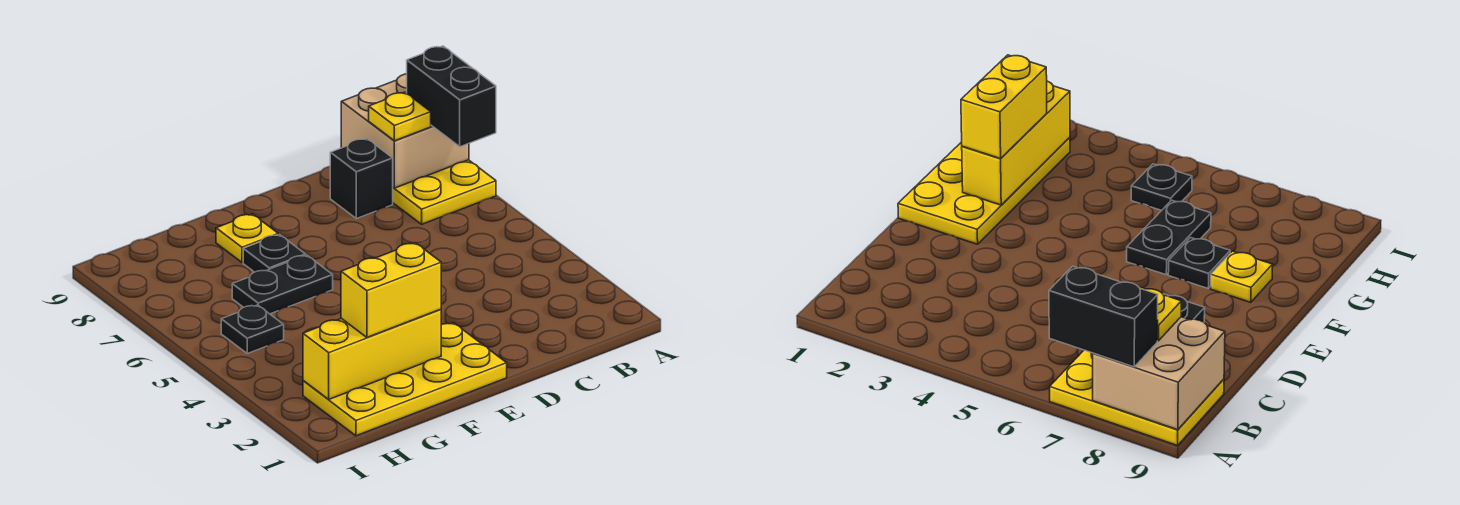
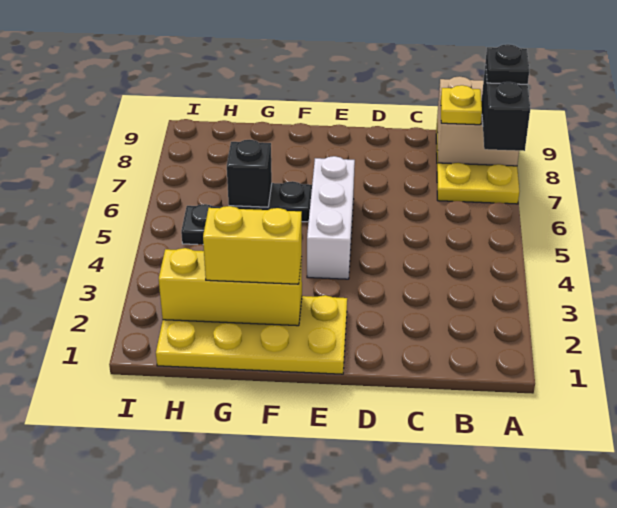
black 1x1 brick [330,138,393,219] -> black 1x1 brick moved to [227,140,272,207]
none -> white 1x3 brick [307,156,355,279]
black 1x1 plate [243,235,305,272] -> black 1x1 plate moved to [486,44,529,84]
yellow 1x1 plate [216,214,278,262] -> none

